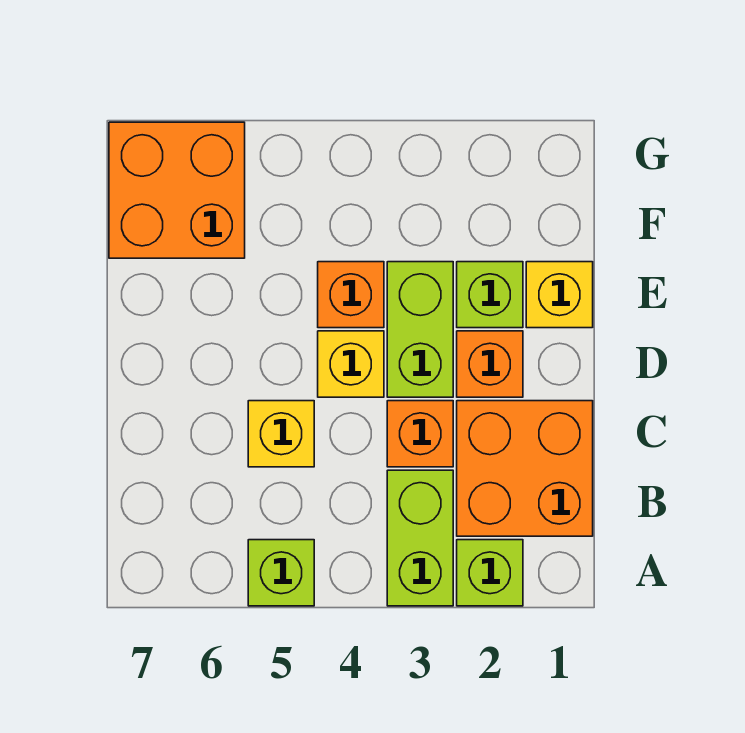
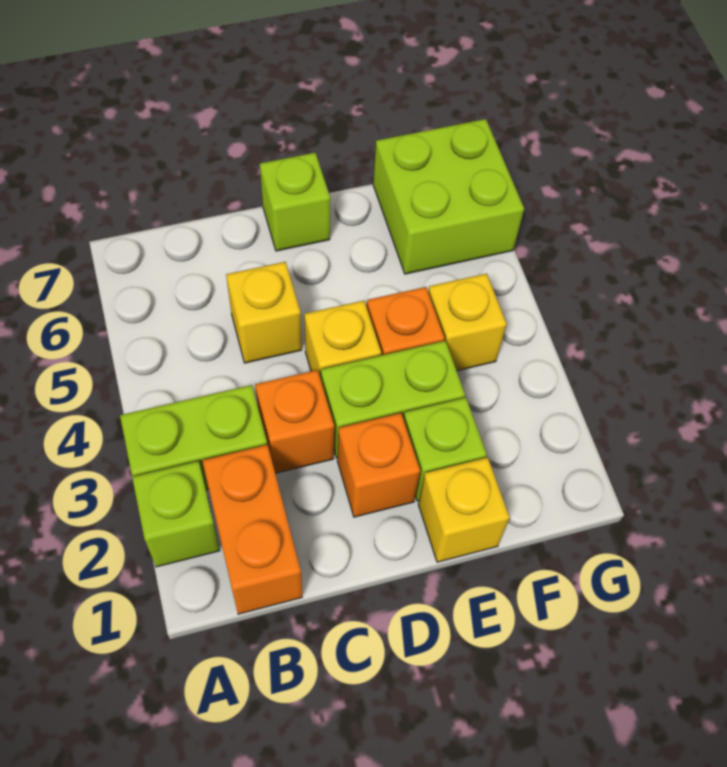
lime 1x1 brick [248,540,314,606] -> lime 1x1 brick moved to [260,153,330,251]
orange 2x2 brick [457,401,593,536] -> orange 1x2 brick [202,445,302,614]
none -> yellow 1x1 brick [428,274,507,371]
orange 2x2 brick [109,122,245,258] -> lime 2x2 brick [373,119,524,274]

